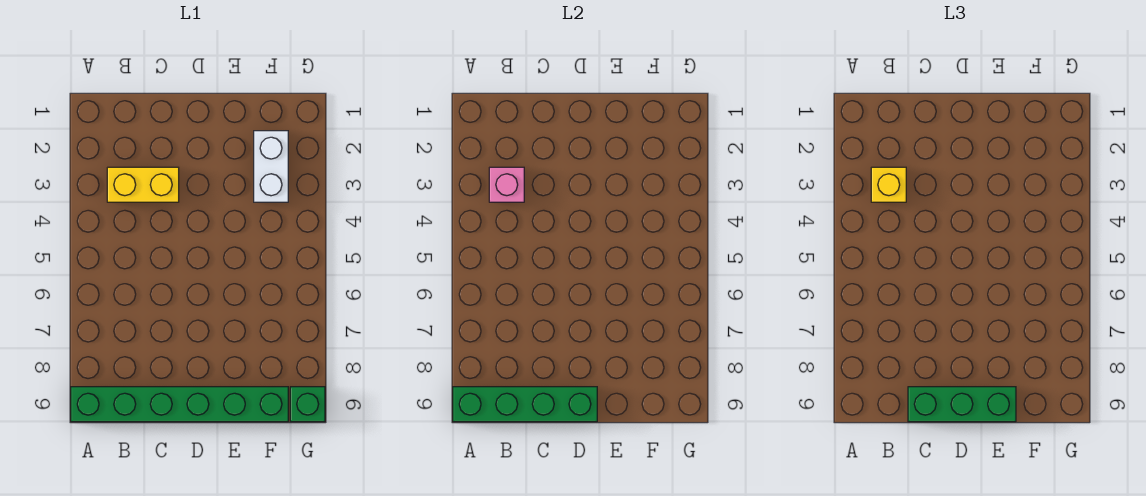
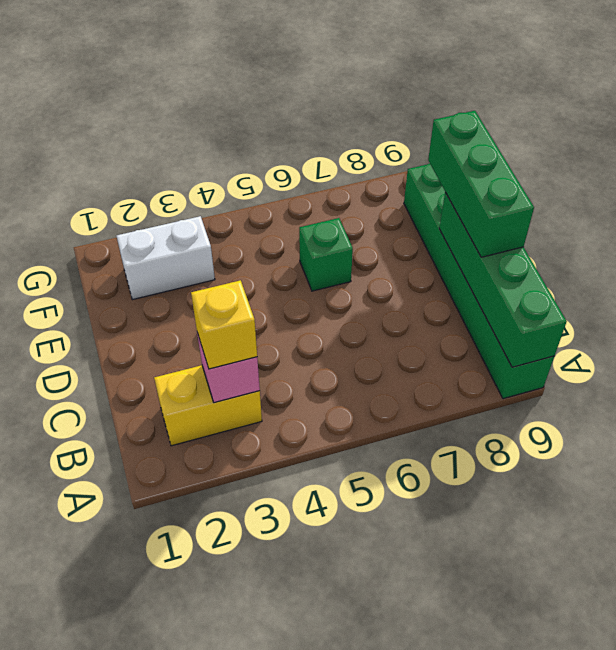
yellow 1x2 brick [107,167,179,202] -> yellow 1x2 brick turned to [154,365,262,446]
green 1x1 brick [290,387,325,422] -> green 1x1 brick moved to [299,218,353,291]

